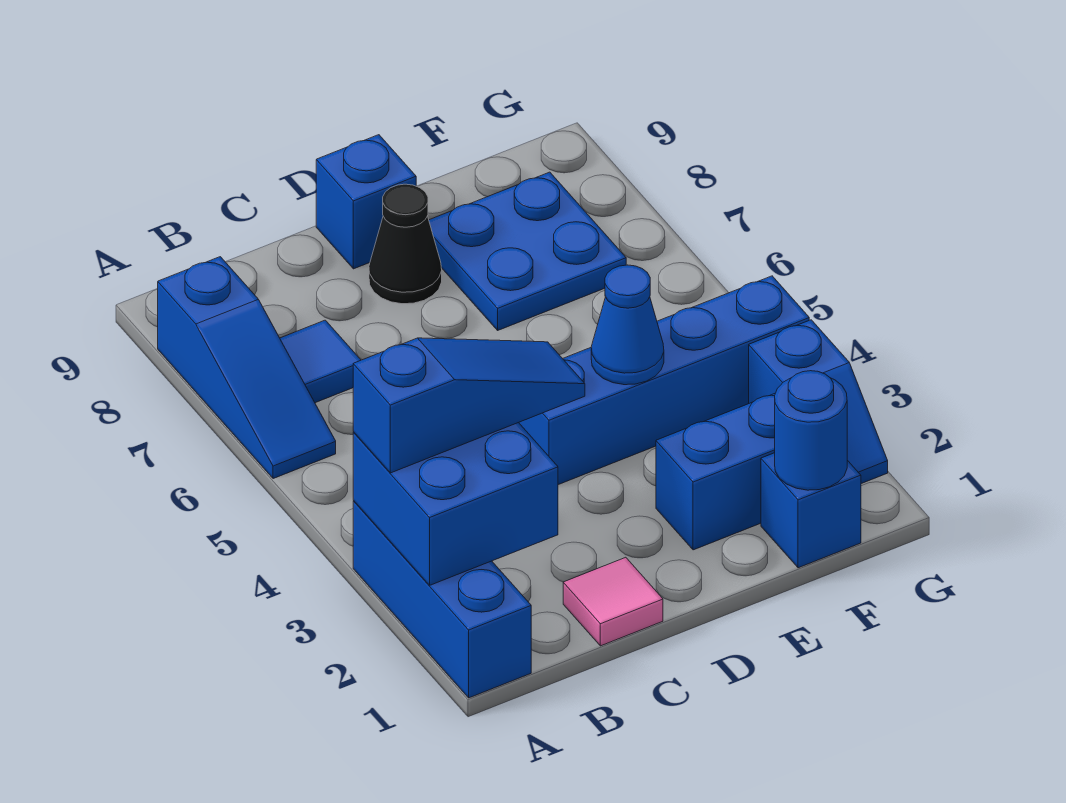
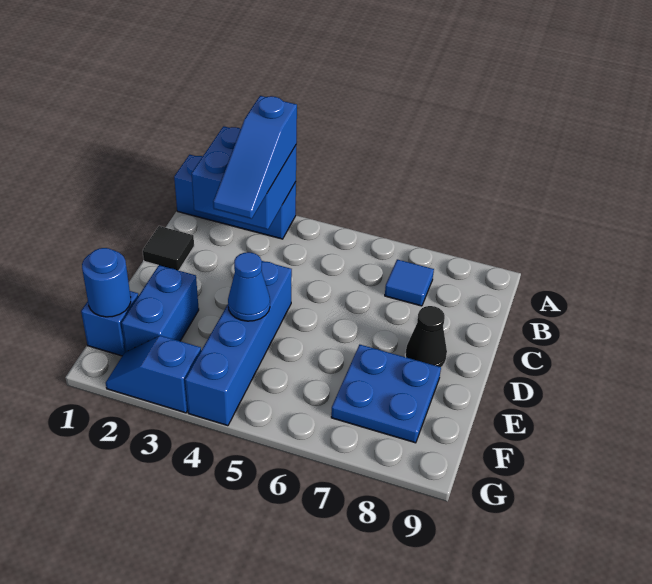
blue 1x3 slope [158,257,336,479] -> none
pink 1x1 tile [563,557,663,646] -> black 1x1 tile [143,226,194,270]
blue 1x1 brick [316,135,416,269] -> none

